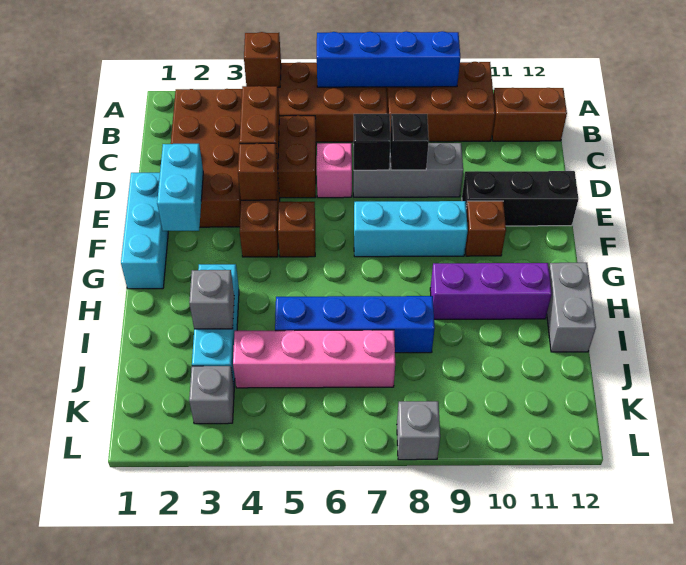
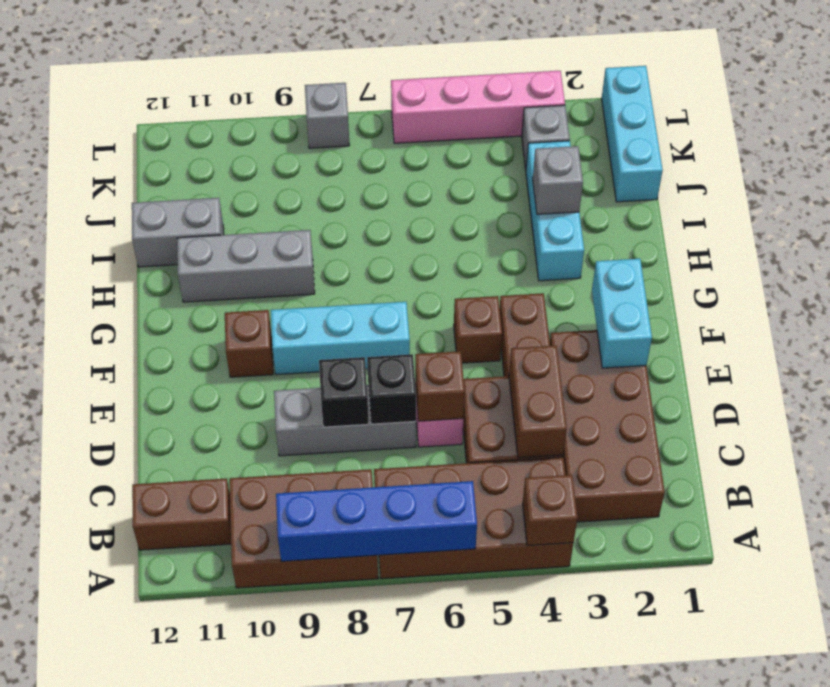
cyan 1x3 brick [121,173,168,289] -> cyan 1x3 brick moved to [602,66,663,202]
brown 1x1 brick [238,143,278,200] -> brown 1x1 brick moved to [415,351,465,421]
black 1x3 brick [462,171,578,226] -> none
purple 1x3 brick [430,263,552,319] -> grey 1x3 brick [177,230,315,302]
grey 1x2 brick [547,263,596,352] -> grey 1x2 brick turned to [132,198,224,267]
blue 1x4 brick [275,296,435,353] -> none
pink 1x4 brick [233,330,395,388] -> pink 1x4 brick moved to [391,71,565,143]

